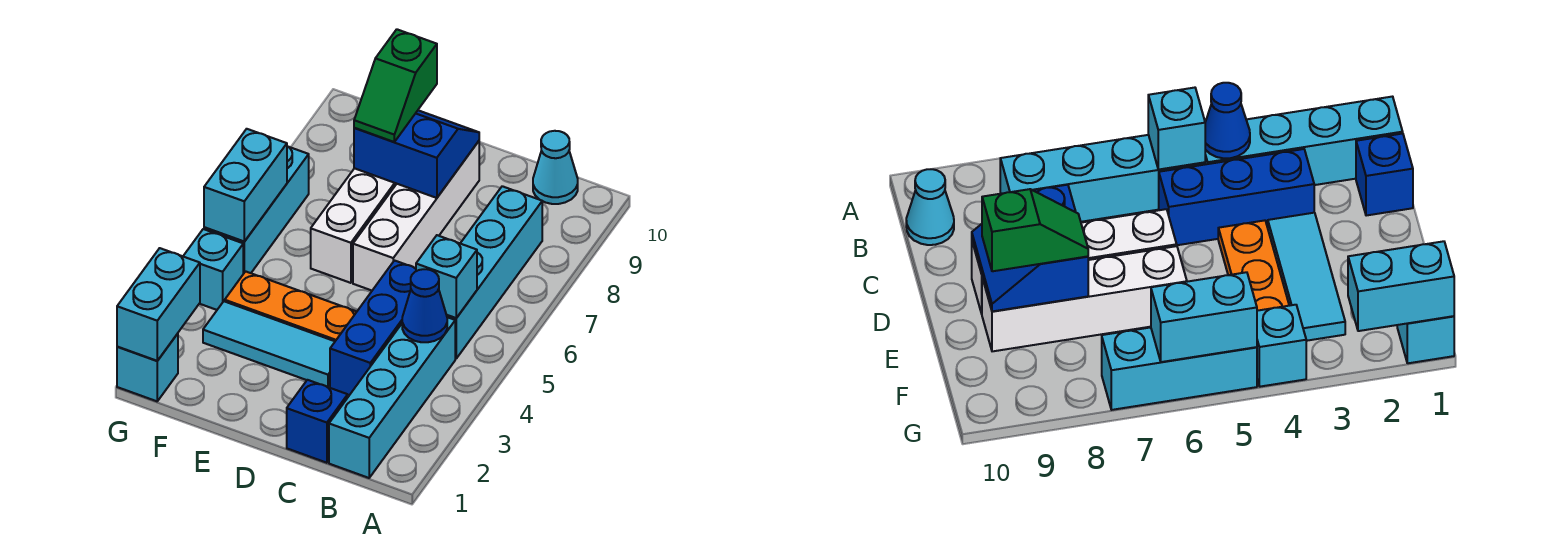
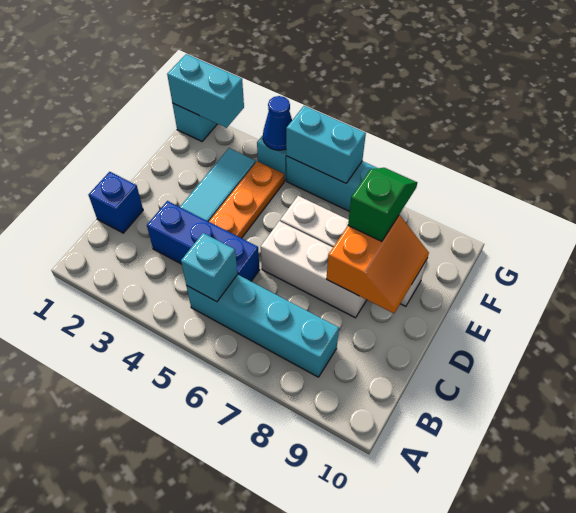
cyan 1x4 brick [329,317,455,478] -> none
blue 1x1 cone [402,269,447,342] -> blue 1x1 cone moved to [263,96,292,150]
cyan 1x1 cone [533,131,578,204] -> none
white 1x4 brick [353,141,479,290] -> white 1x3 brick [261,221,366,318]
blue 2x2 slope [354,110,479,198] -> orange 2x2 slope [327,215,429,313]
green 1x2 slope [354,29,437,142] -> green 1x2 slope turned to [348,168,417,241]

